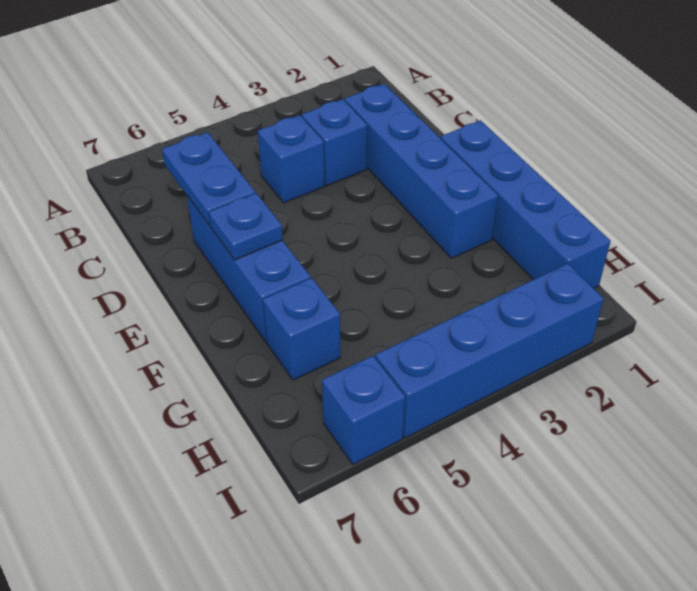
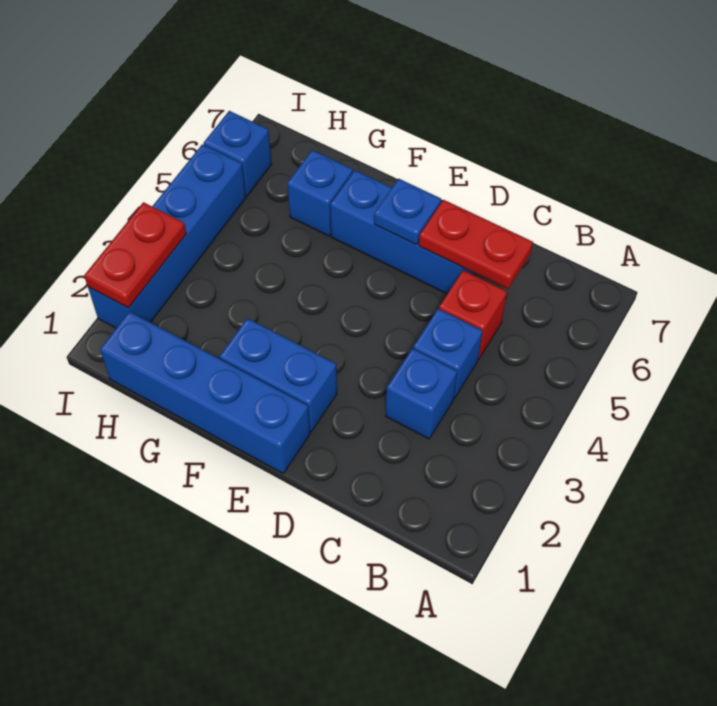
blue 1x4 brick [345,84,498,258] -> blue 1x2 brick [220,318,337,432]
none -> red 1x1 brick [439,270,507,359]
blue 1x2 plate [162,132,255,226] -> red 1x2 plate [419,200,533,289]
none -> red 1x2 plate [84,202,186,308]

